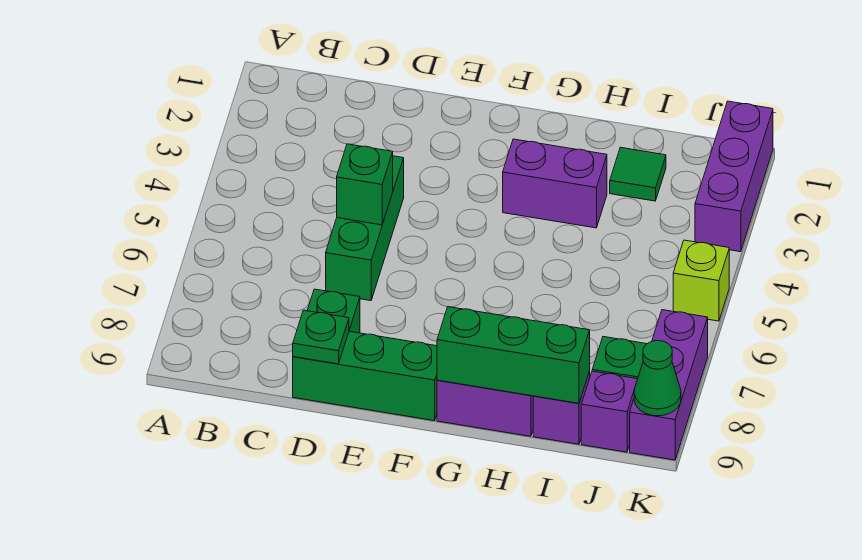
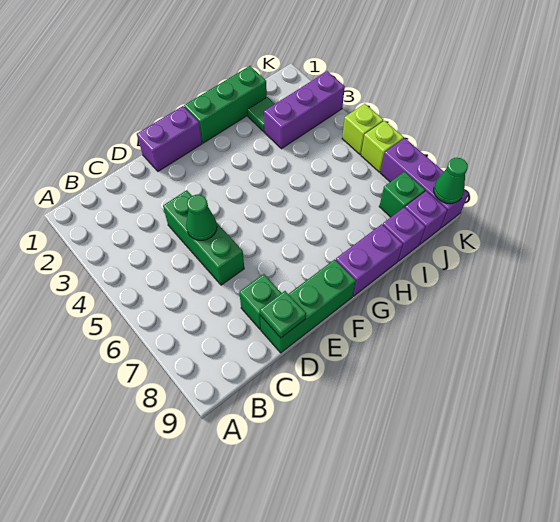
green 1x1 brick [337,144,393,225] -> green 1x1 cone [186,195,217,240]
purple 1x2 brick [503,139,607,228] -> purple 1x2 brick moved to [137,106,202,171]
green 1x3 brick [437,307,590,403] -> green 1x3 brick moved to [184,66,267,143]
purple 1x3 brick [695,101,773,252] -> purple 1x3 brick turned to [264,71,345,149]
none -> lime 1x1 brick [361,121,404,172]

